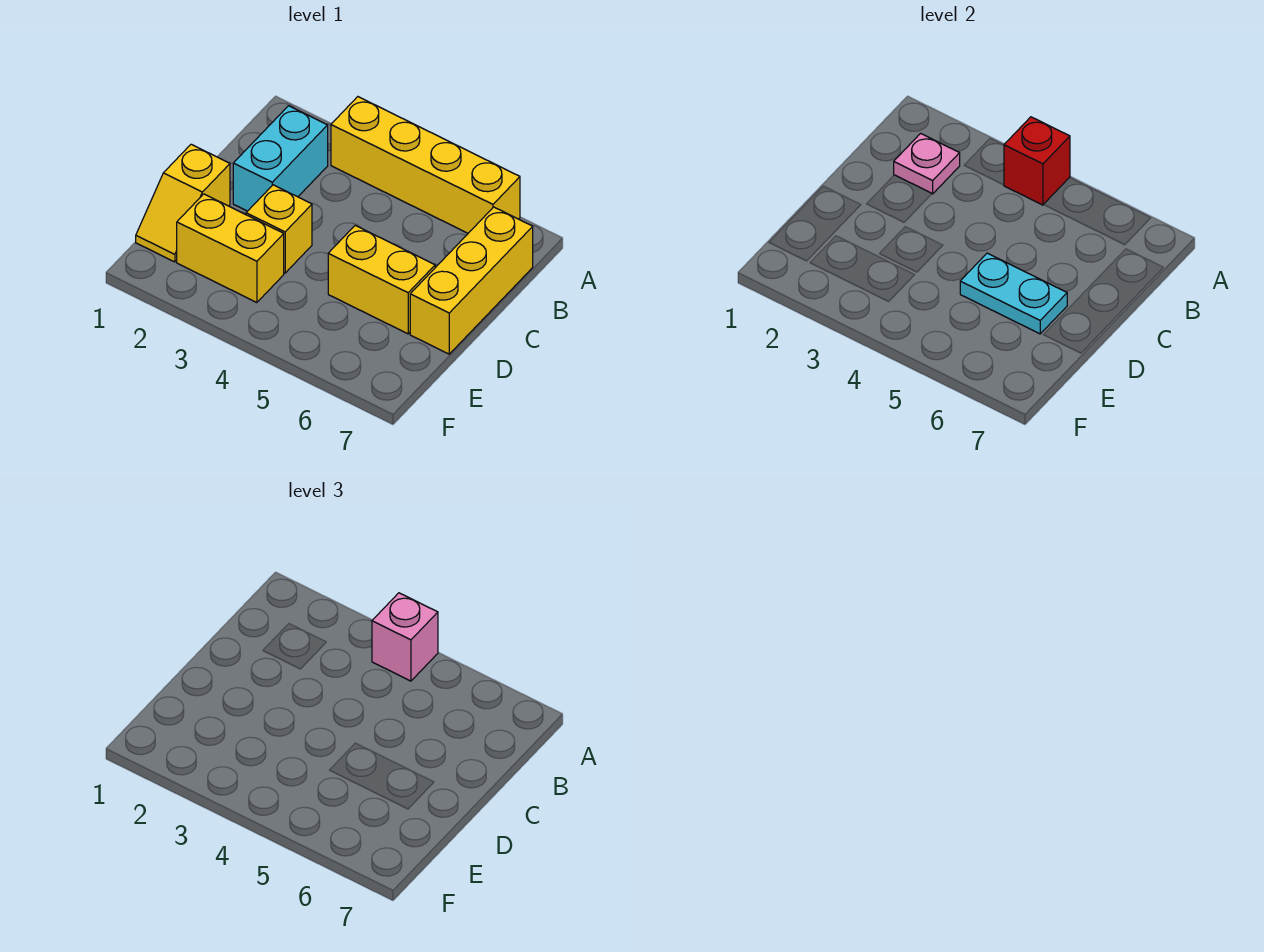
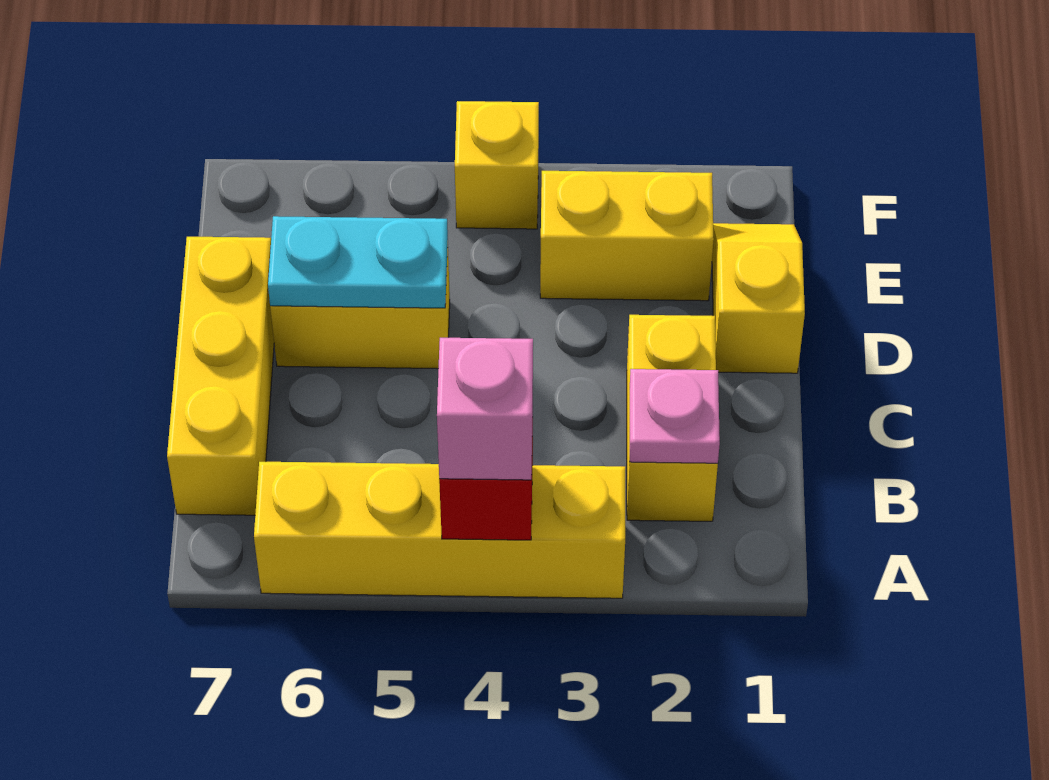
cyan 1x2 brick [233,106,328,211] -> yellow 1x2 brick [627,315,718,521]
yellow 1x1 brick [246,185,312,273] -> yellow 1x1 brick moved to [455,101,539,229]

